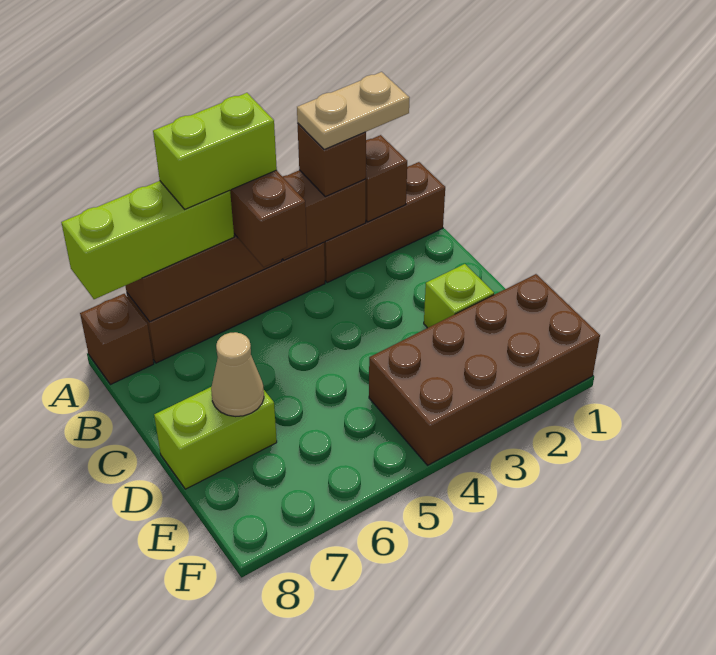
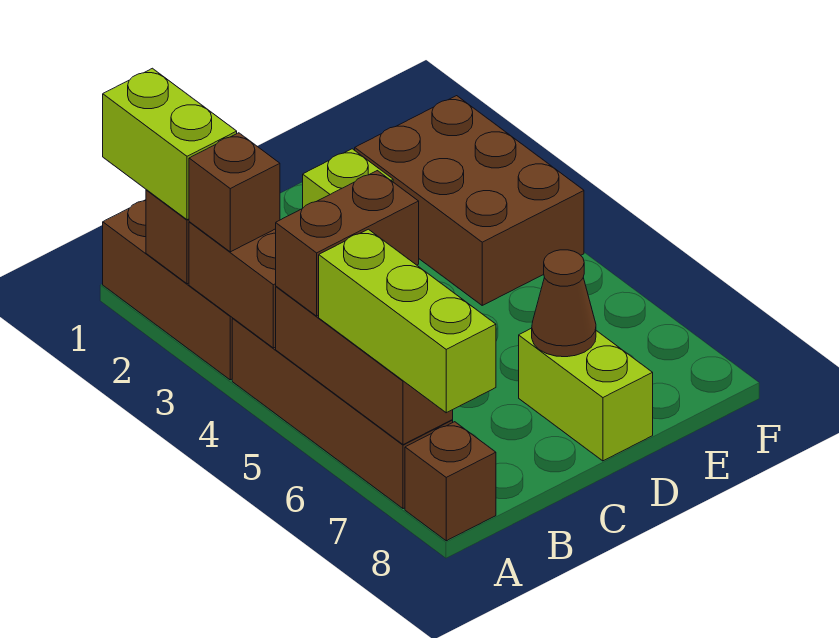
tan 1x2 plate [297,72,409,150] -> none
lime 1x2 brick [153,93,277,209] -> lime 1x2 brick moved to [103,68,237,220]
tan 1x1 cone [211,332,264,417] -> brown 1x1 cone [532,250,596,357]
brown 2x4 brick [369,274,600,465] -> brown 2x3 brick [355,96,584,305]

